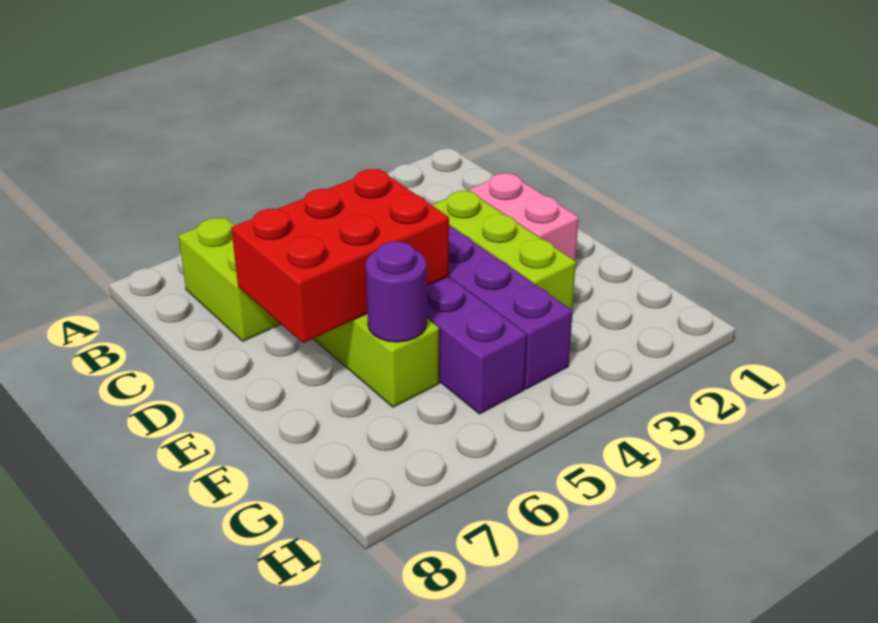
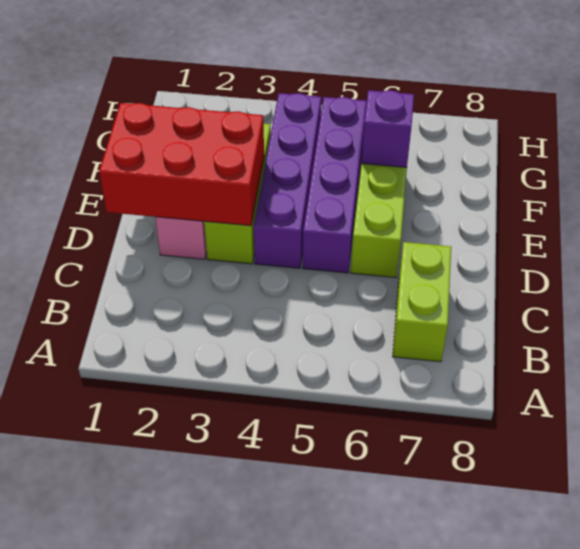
red 2x3 brick [231,169,449,343] -> red 2x3 brick moved to [99,103,264,226]
purple 1x1 round brick [365,241,427,342] -> purple 1x1 brick [361,90,414,168]

